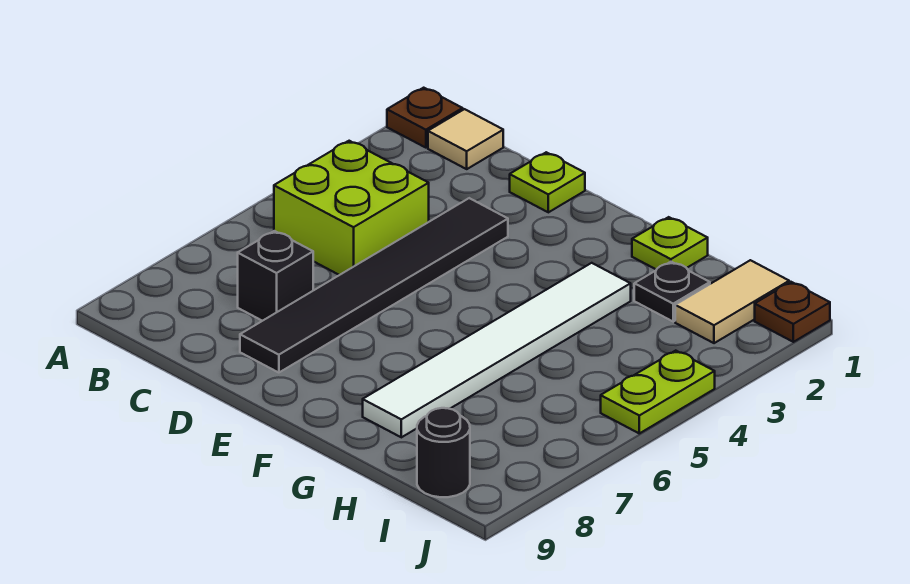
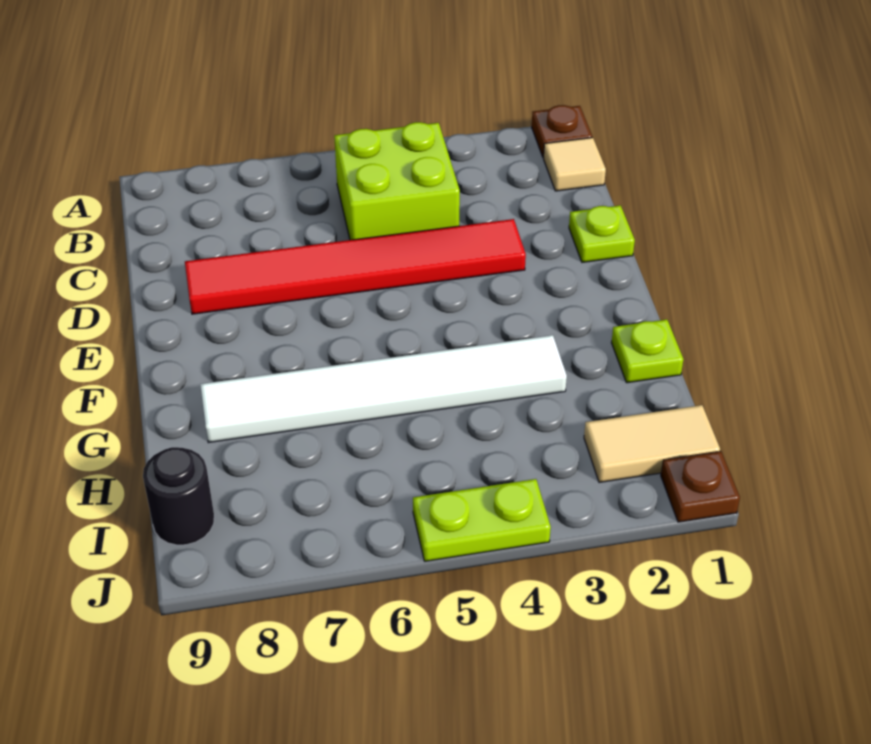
black 1x1 brick [238,231,313,321] -> none
black 1x6 tile [240,198,508,373] -> red 1x6 tile [185,219,526,314]
black 1x1 plate [634,262,710,322] -> none

